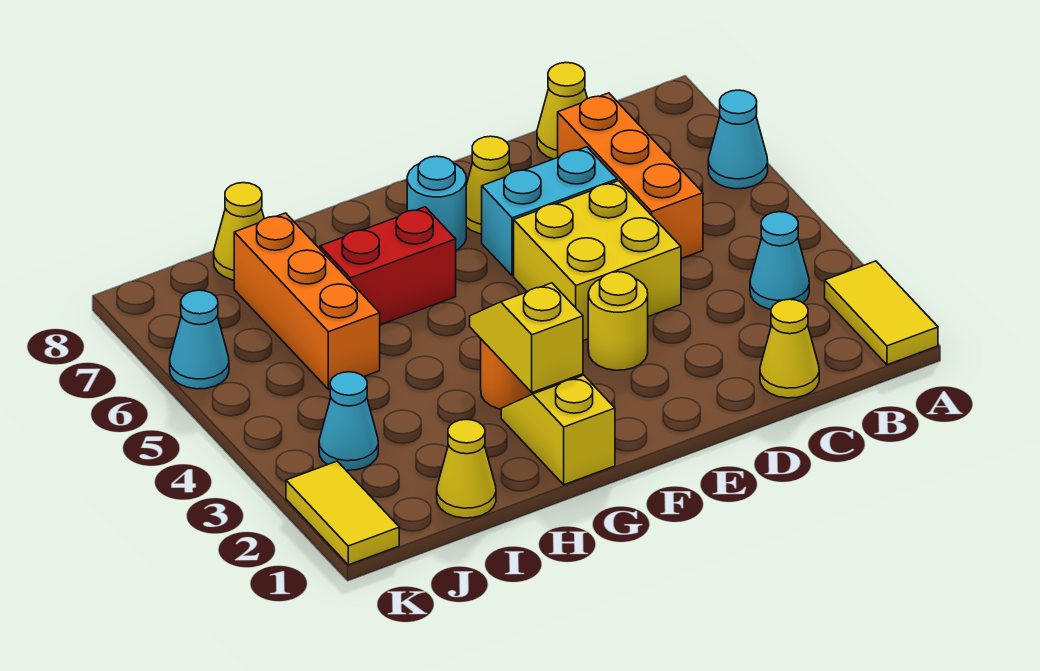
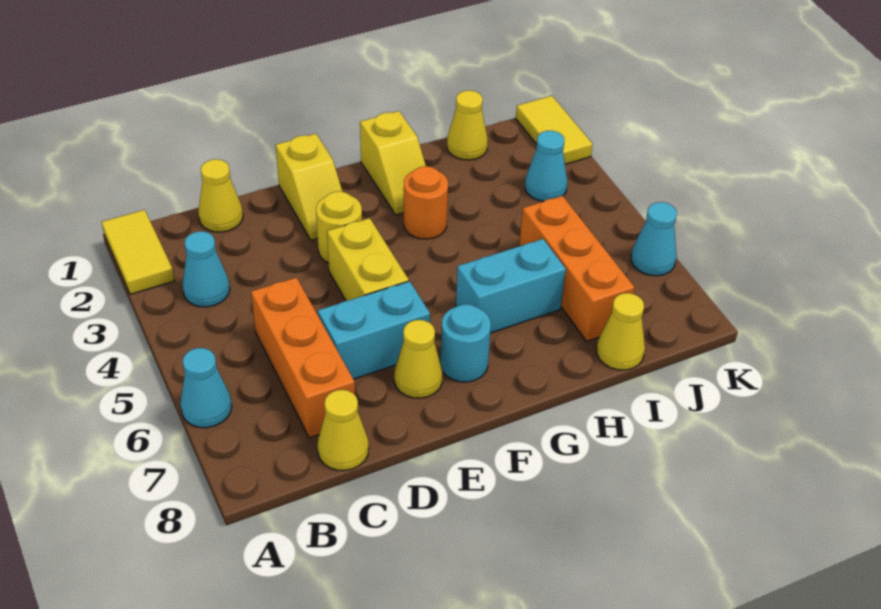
yellow 2x2 brick [514,181,681,341] -> yellow 1x2 brick [327,218,409,301]
yellow 1x2 slope [470,283,583,392] -> yellow 1x2 slope moved to [276,134,343,240]
red 1x2 brick [320,207,456,325] -> cyan 1x2 brick [456,239,566,333]

